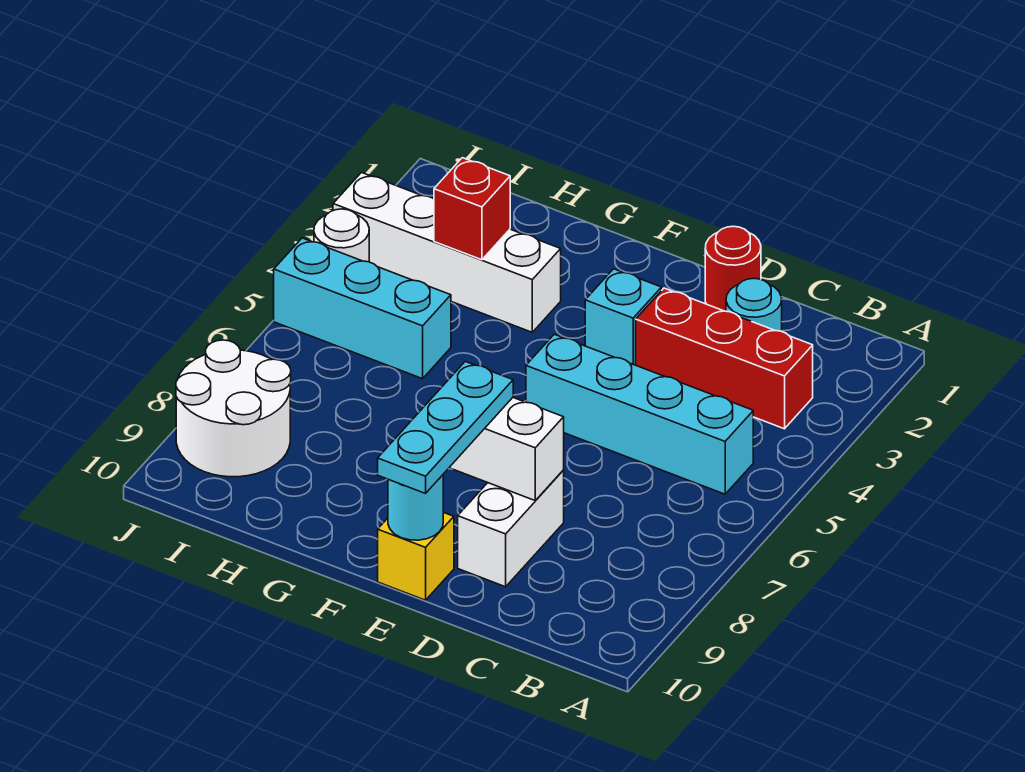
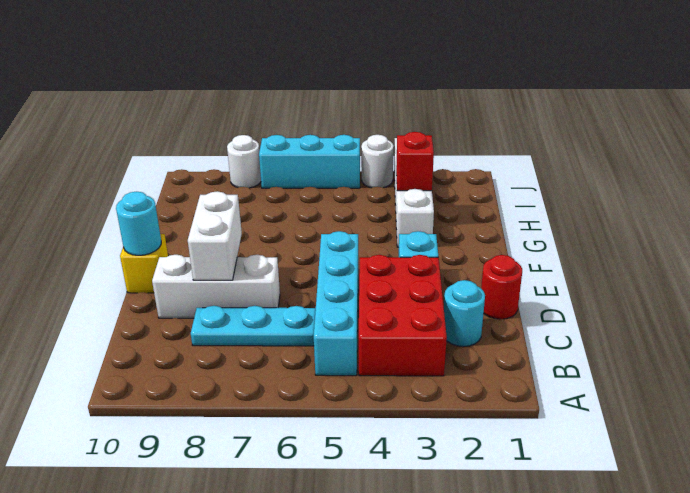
red 1x3 brick [636,288,813,429] -> red 2x3 brick [359,255,447,376]
white 1x2 brick [458,470,564,587] -> white 1x3 brick [152,255,280,318]
cyan 1x3 plate [378,361,513,493] -> cyan 1x3 plate moved to [191,306,316,346]
cyan 1x3 brick [274,238,451,379] -> cyan 1x3 brick turned to [259,135,360,188]
white 2x2 round brick [176,340,291,477] -> white 1x1 round brick [227,135,261,188]

